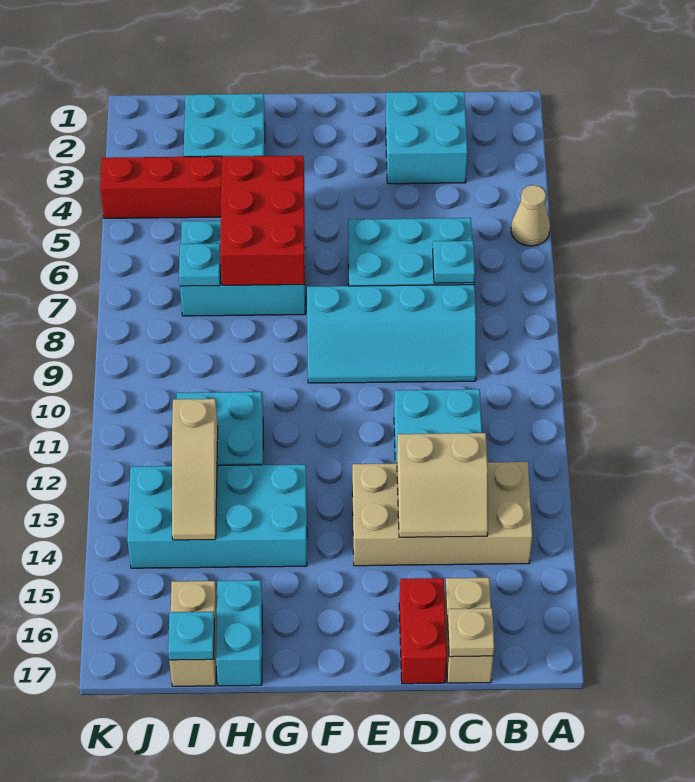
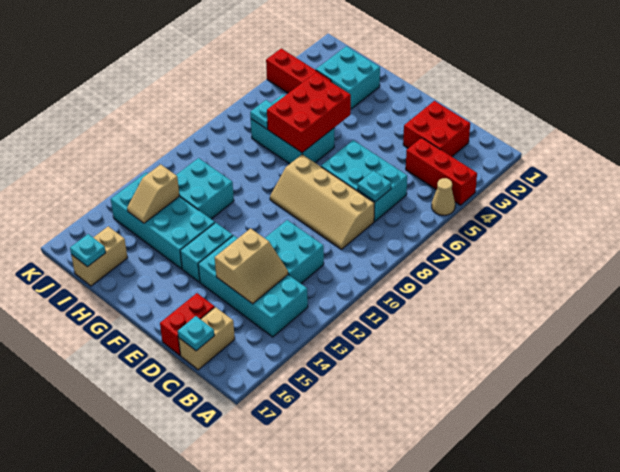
none -> red 1x3 brick [406,138,477,205]
tan 2x4 brick [352,462,533,566] -> cyan 2x4 brick [198,235,308,337]
cyan 2x2 brick [386,92,468,184] -> red 2x2 brick [403,101,470,157]
cyan 2x4 slope [307,285,476,383] -> tan 2x4 slope [270,154,375,249]
tan 2x2 slope [397,433,488,537] -> tan 2x2 slope turned to [215,228,288,304]
tan 1x1 plate [448,608,494,657] -> cyan 1x1 plate [178,316,214,351]
cyan 1x2 brick [216,580,262,686] -> cyan 1x2 brick moved to [180,223,233,282]
tan 1x3 slope [172,399,218,540] -> tan 1x2 slope [127,164,179,223]

